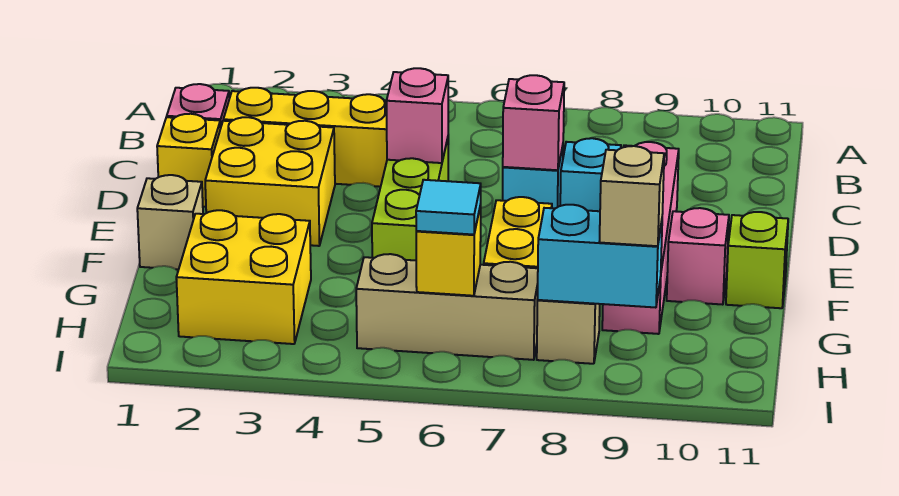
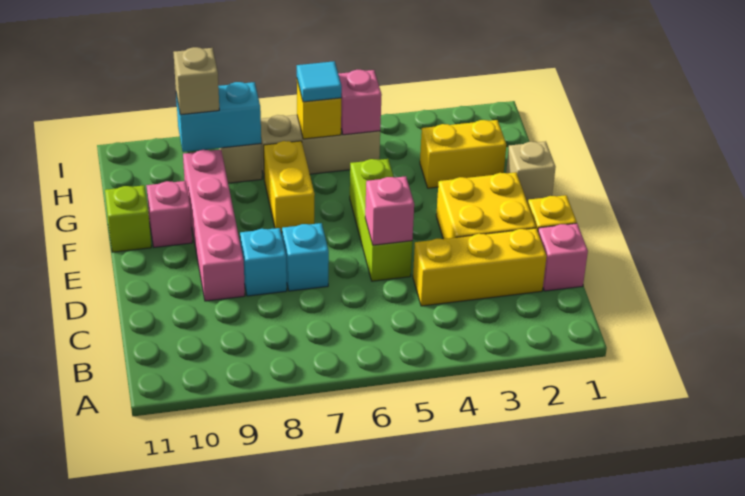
pink 1x1 brick [503,75,564,170] -> pink 1x1 brick moved to [339,70,382,135]
yellow 2x2 brick [176,210,311,344] -> yellow 1x2 brick [420,120,506,188]

